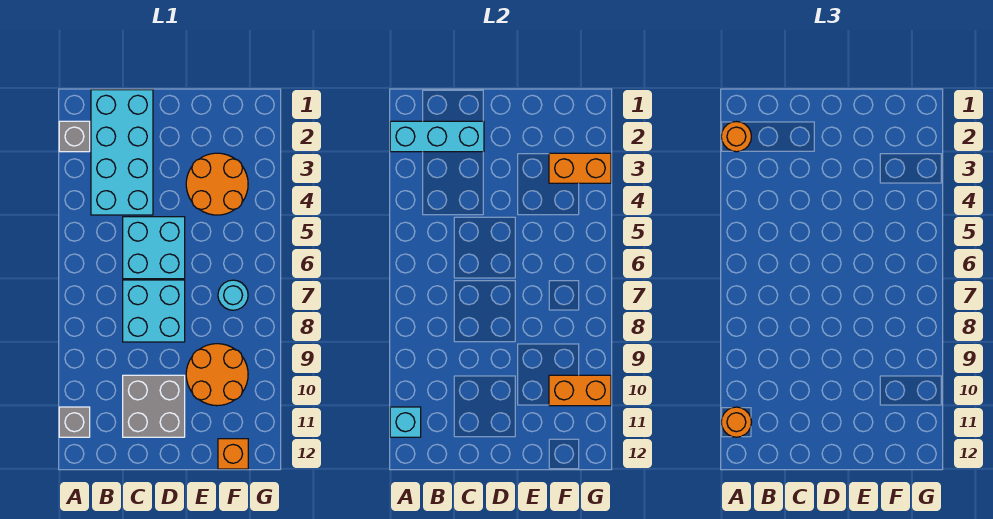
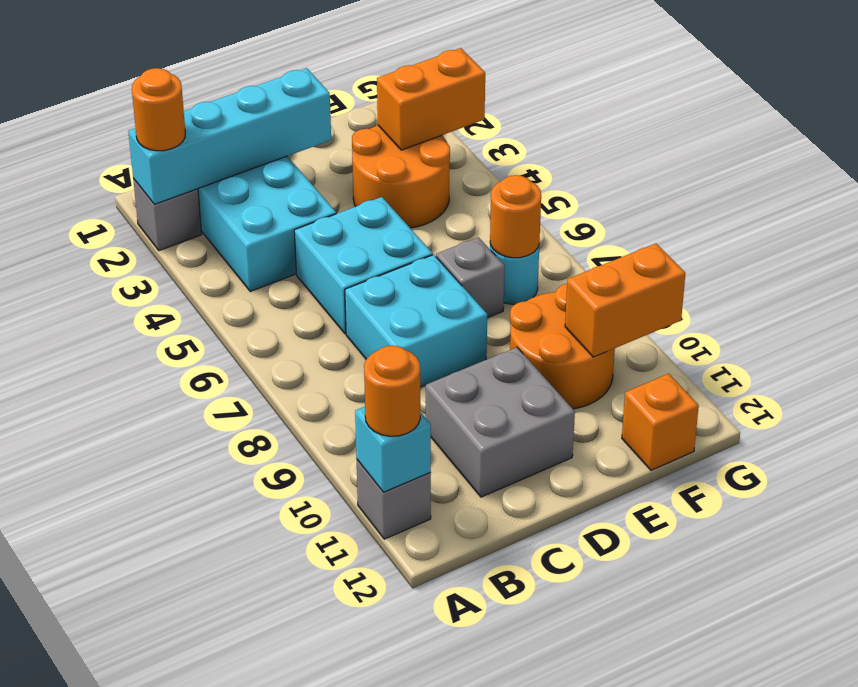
cyan 1x3 brick [390,121,484,152] -> cyan 1x4 brick [128,68,331,204]
none -> grey 1x1 brick [436,237,505,318]
none -> orange 1x1 round brick [490,175,541,258]

